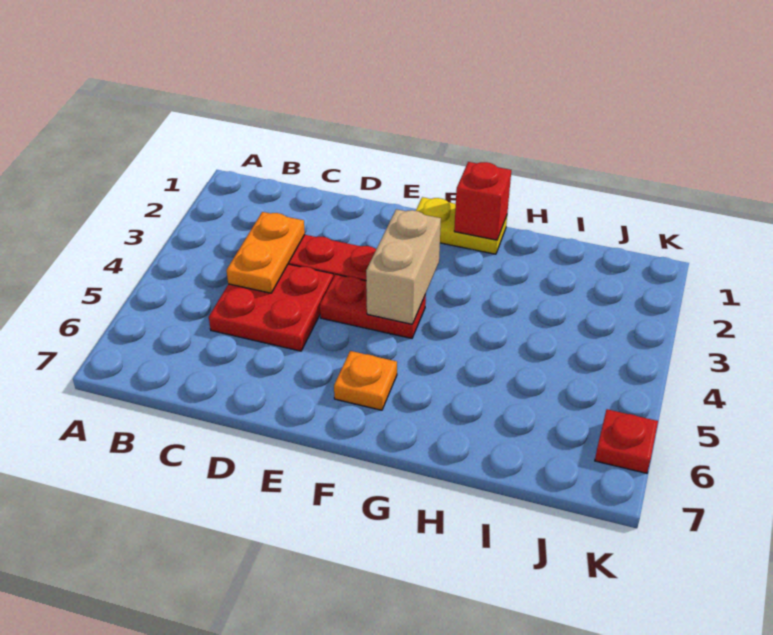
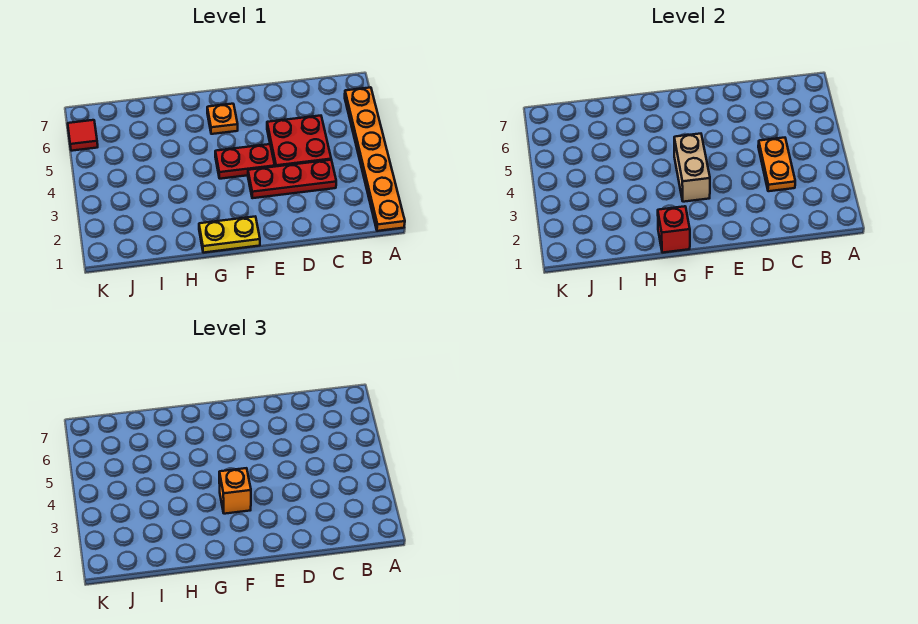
none -> orange 1x6 plate [345,87,405,231]
none -> orange 1x1 brick [219,468,251,514]
red 1x1 plate [595,409,658,473] -> red 1x1 tile [68,120,98,151]

